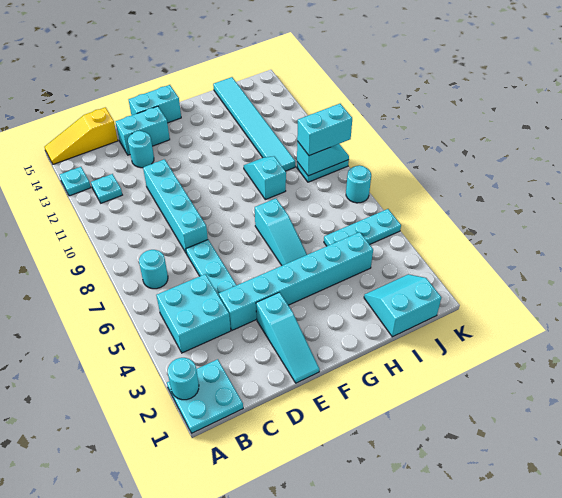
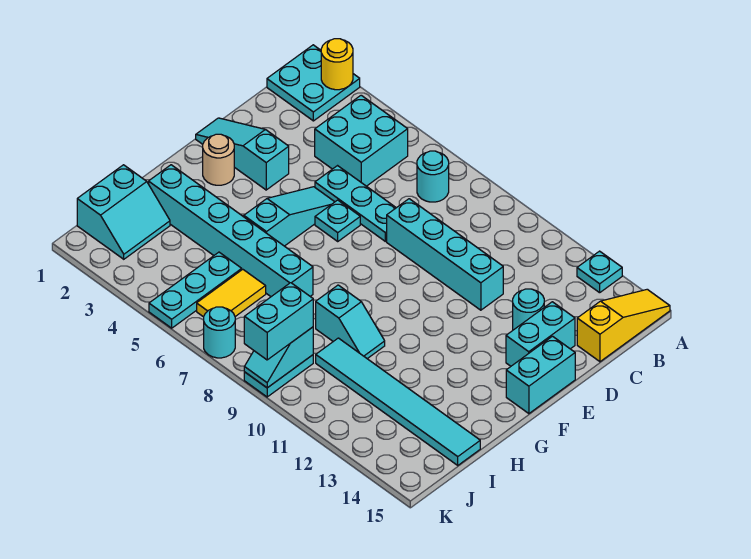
cyan 1x1 round brick [168,358,199,400] -> yellow 1x1 round brick [321,39,353,90]
cyan 1x1 plate [91,174,122,203] -> cyan 1x1 plate moved to [315,200,360,241]
cyan 1x6 brick [219,232,373,330] -> cyan 1x6 brick turned to [149,165,313,297]
none -> tan 1x1 round brick [203,134,234,185]
cyan 1x3 slope [255,198,307,266] -> cyan 1x3 slope turned to [244,187,334,246]
none -> yellow 1x2 tile [197,269,266,317]

